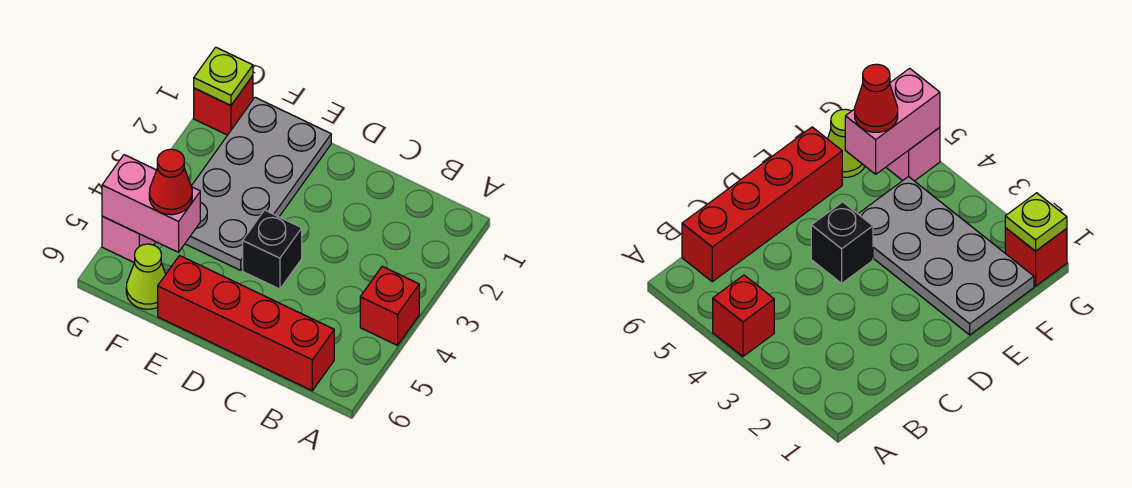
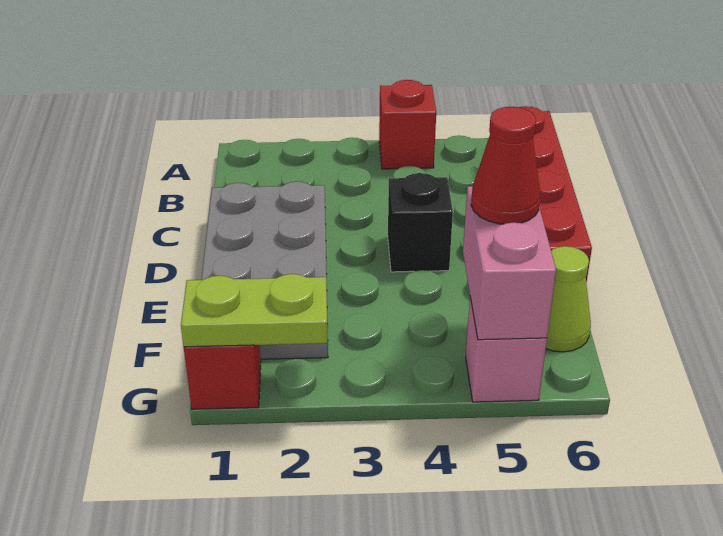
grey 2x4 plate [185,97,331,270] -> grey 2x4 plate turned to [201,182,328,359]
lime 1x1 plate [194,47,253,105] -> lime 1x2 plate [181,274,328,347]

